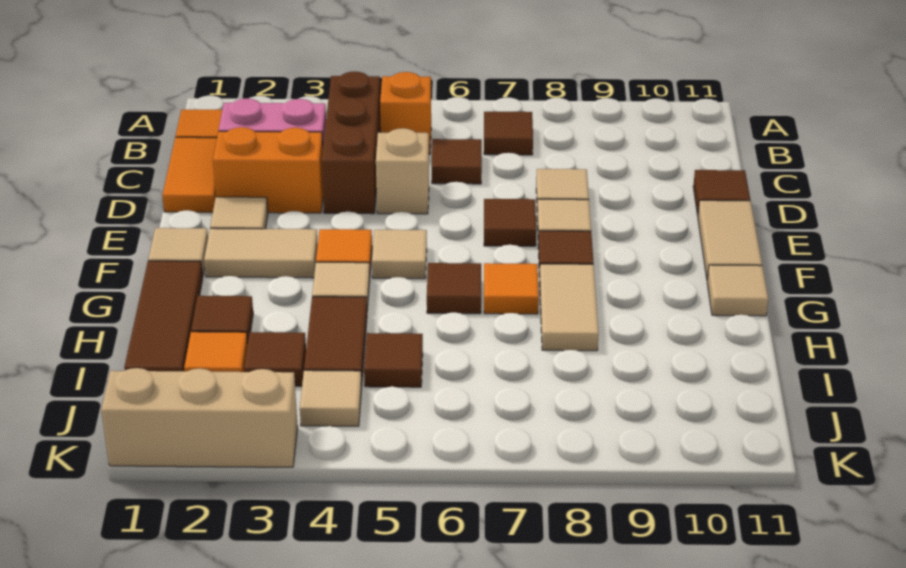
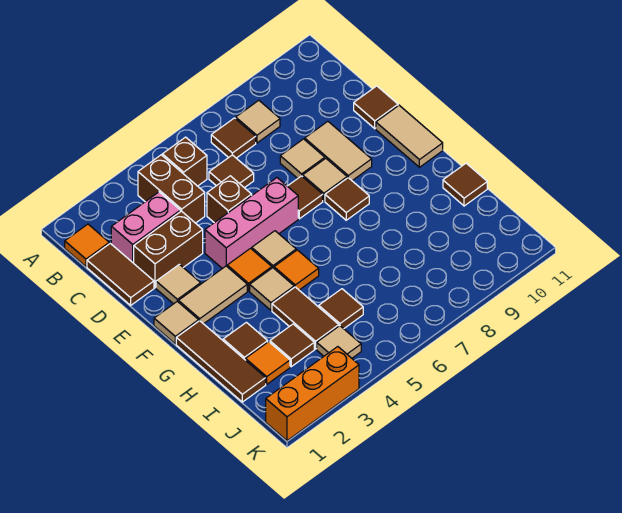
brown 1x3 brick [321,72,381,214] -> brown 1x2 brick [138,155,205,223]
orange 1x1 brick [380,72,431,154] -> brown 1x1 brick [162,137,207,186]
orange 1x2 tile [162,137,217,212] -> brown 1x2 tile [87,243,154,305]
orange 1x2 brick [213,127,323,213] -> brown 1x2 brick [134,211,203,288]
tan 1x1 brick [376,128,429,214] -> brown 1x1 brick [207,176,252,223]
none -> pink 1x3 brick [205,178,298,269]
brown 1x1 tile [427,263,481,314] -> brown 1x1 tile moved to [443,163,487,206]
orange 1x1 tile [484,263,539,314] -> orange 1x1 tile moved to [274,250,319,290]
tan 1x2 tile [540,264,599,351] -> tan 1x2 tile moved to [305,121,372,181]
tan 1x1 tile [707,265,768,316] -> tan 1x1 tile moved to [236,100,280,143]
tan 1x3 brick [101,368,298,467] -> orange 1x3 brick [266,347,359,441]

